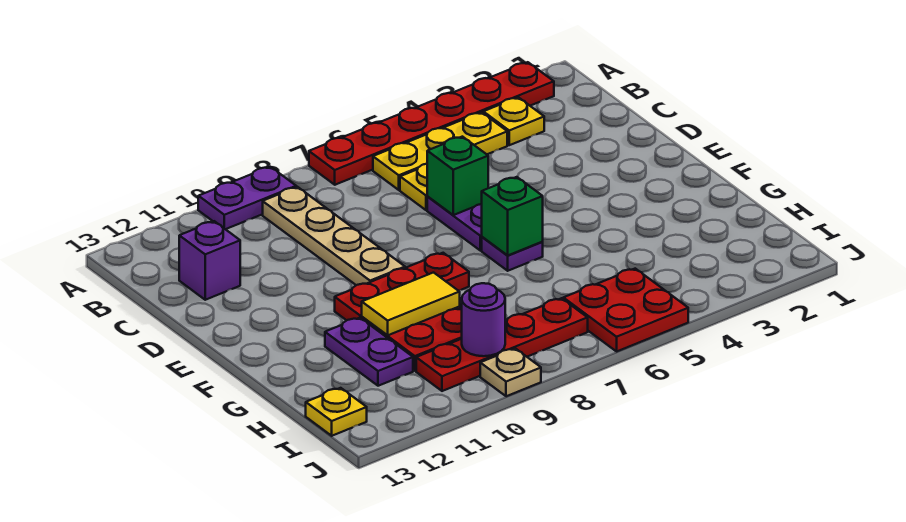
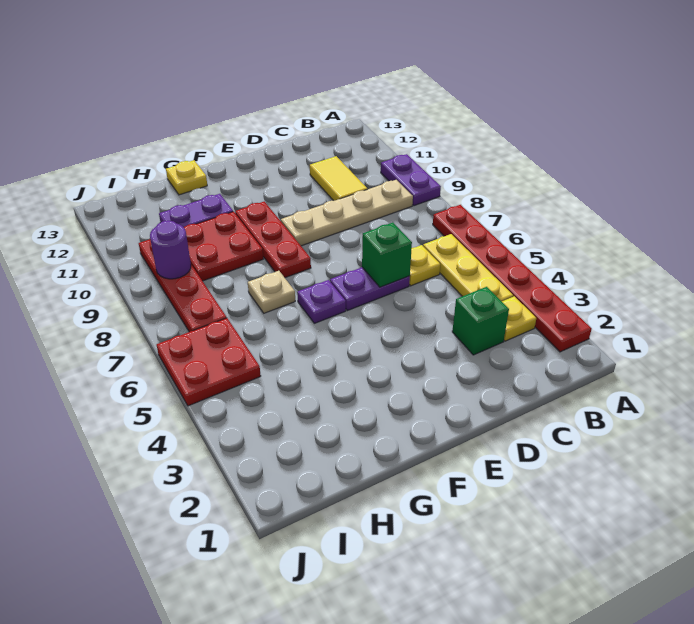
purple 1x1 brick [179,221,240,300] -> none
green 1x1 brick [482,177,543,256] -> green 1x1 brick moved to [452,287,509,355]
yellow 1x2 tile [362,273,460,335] -> yellow 1x2 tile moved to [310,156,367,201]
yellow 1x1 plate [306,388,367,436] -> yellow 1x1 plate moved to [166,160,207,195]
tan 1x1 plate [480,348,541,396] -> tan 1x1 plate moved to [248,271,295,313]

